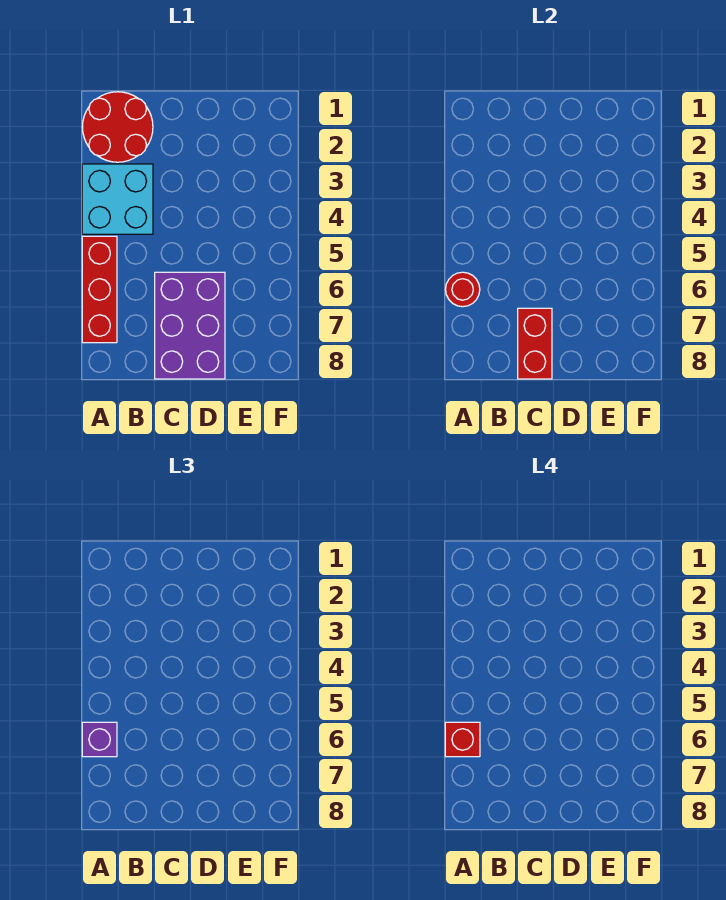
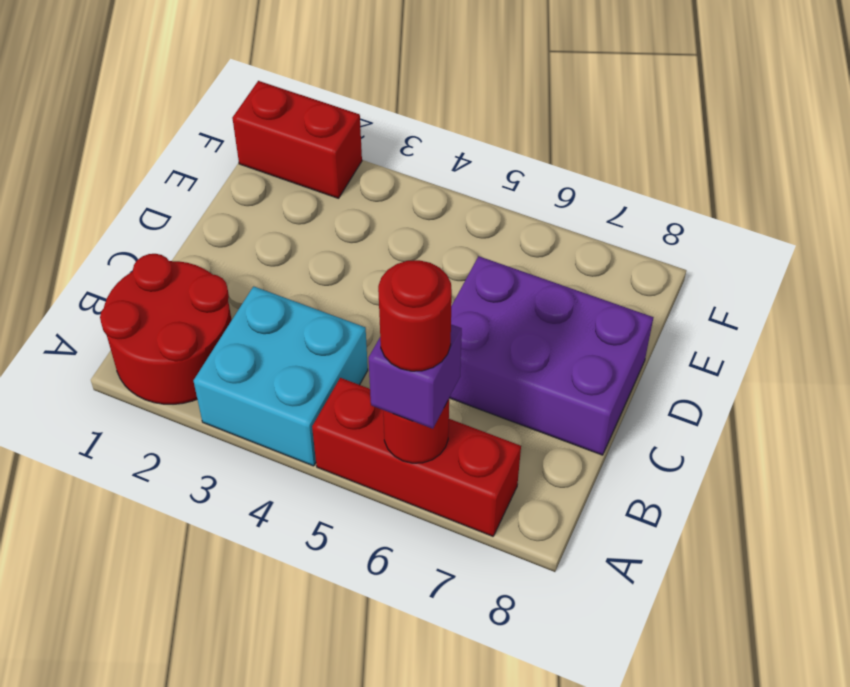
red 1x1 brick [445,722,480,757] -> red 1x1 round brick [378,260,452,371]
red 1x2 brick [518,308,552,379] -> red 1x2 brick moved to [232,81,362,198]

